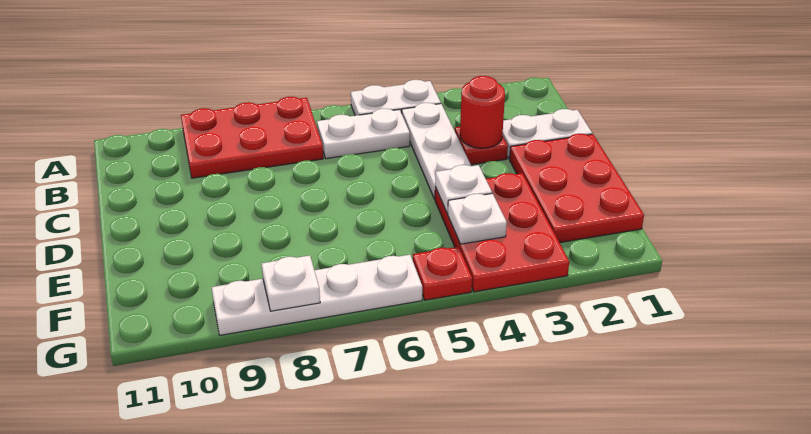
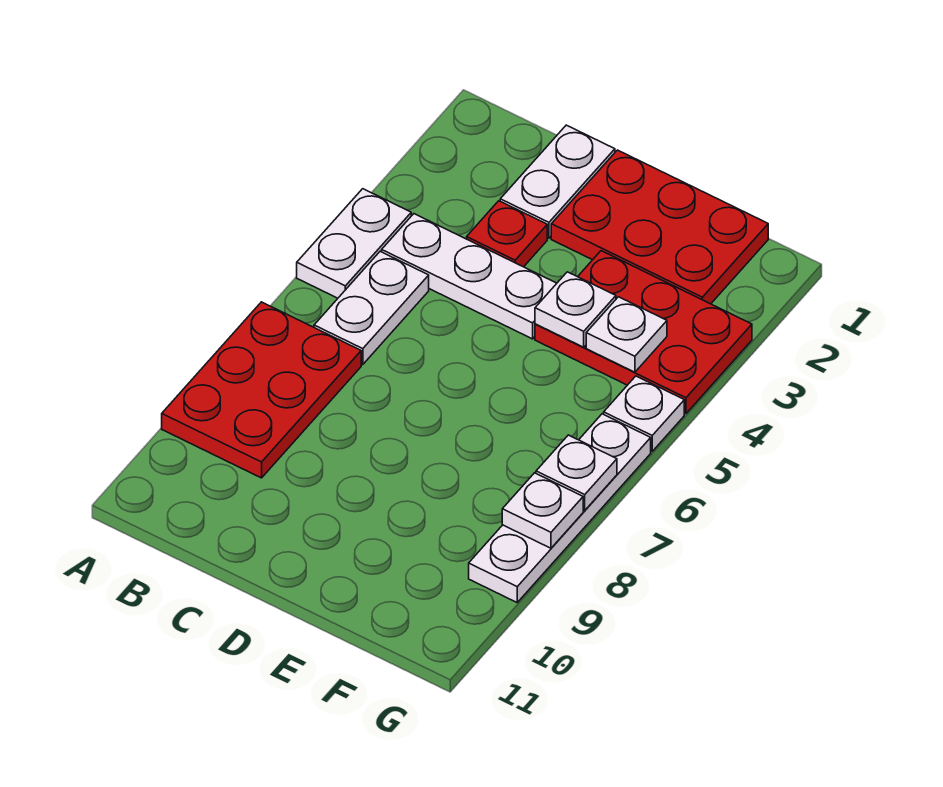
red 1x1 round brick [460,76,505,148] -> none
red 1x1 plate [413,247,472,300] -> white 1x1 plate [604,376,684,451]
none -> white 1x1 plate [536,435,617,510]

